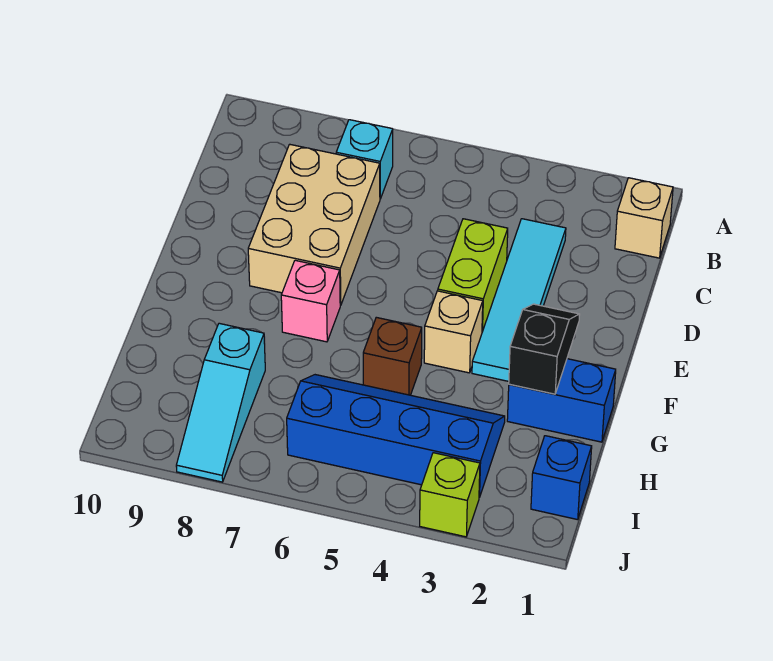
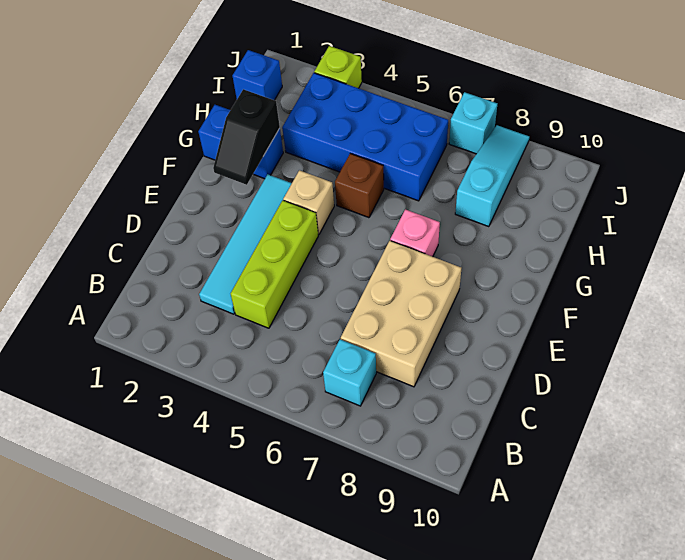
tan 1x1 brick [615,178,673,258] -> none
lime 1x2 brick [438,219,508,332] -> lime 1x3 brick [231,200,318,328]
blue 2x4 slope [287,375,505,497] -> blue 2x4 brick [282,73,448,201]
none -> cyan 1x1 brick [449,92,497,154]

